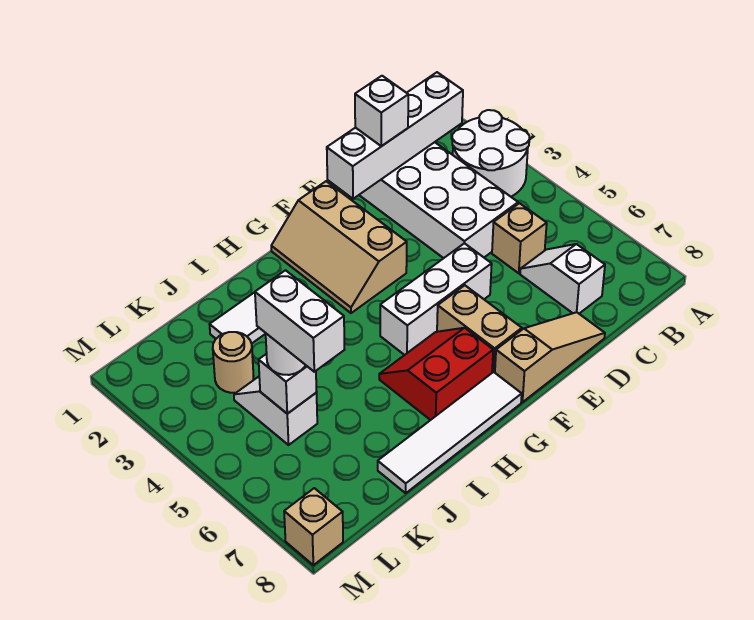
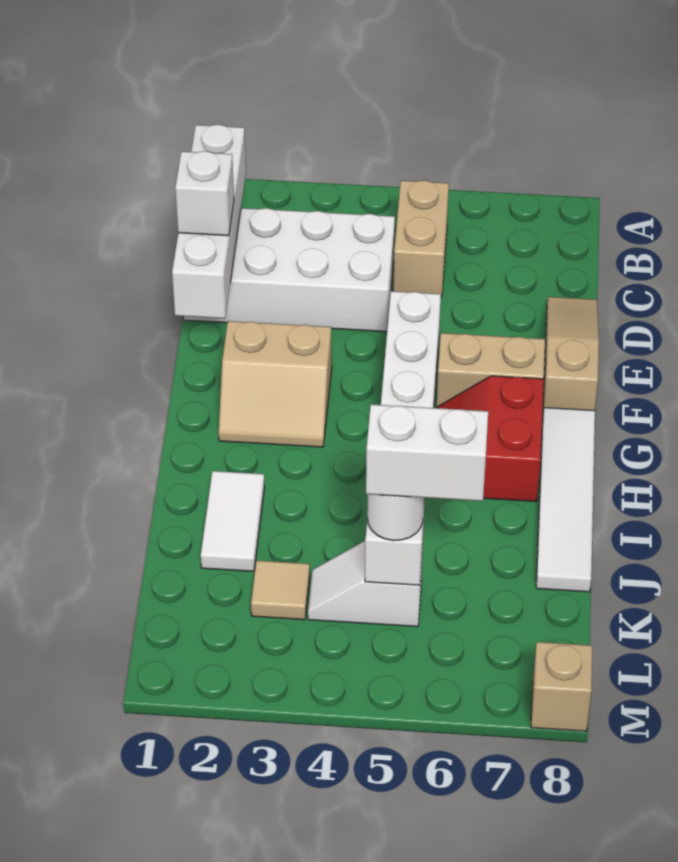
white 2x2 round brick [452,110,529,197] -> none
tan 1x1 brick [492,203,547,273] -> tan 1x2 brick [393,180,449,297]
white 1x2 slope [520,244,605,313] -> none
tan 2x3 slope [271,181,407,313] -> tan 2x2 slope [219,321,332,447]
tan 1x1 round brick [213,332,254,393] -> tan 1x1 tile [251,561,310,620]

